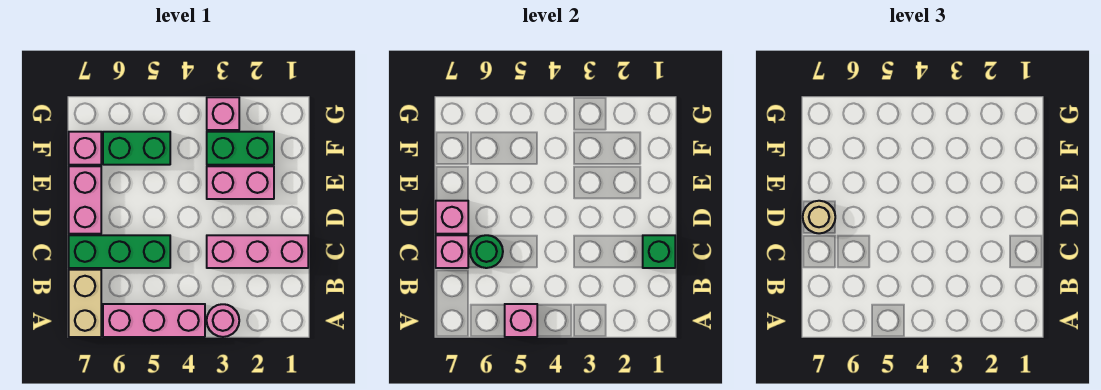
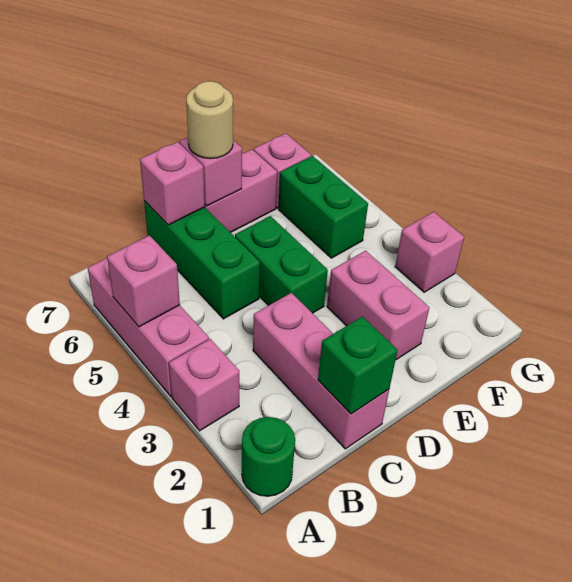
pink 1x1 round brick [207,304,239,337] -> pink 1x1 brick [169,339,239,431]
tan 1x2 brick [69,270,101,337] -> none
green 1x1 round brick [470,235,503,268] -> green 1x1 round brick moved to [242,417,295,496]
green 1x2 brick [207,132,274,165] -> green 1x2 brick moved to [235,216,328,313]

